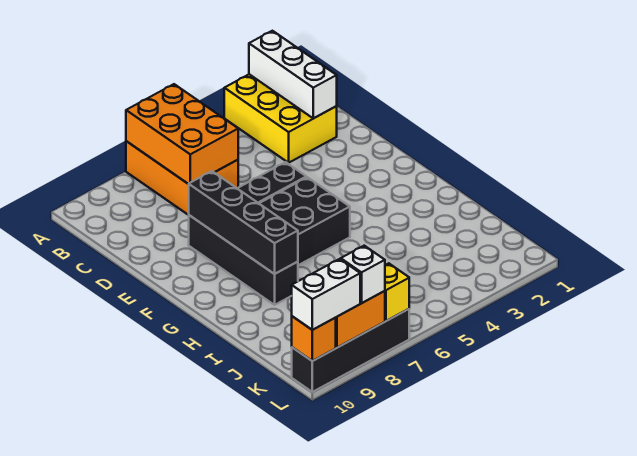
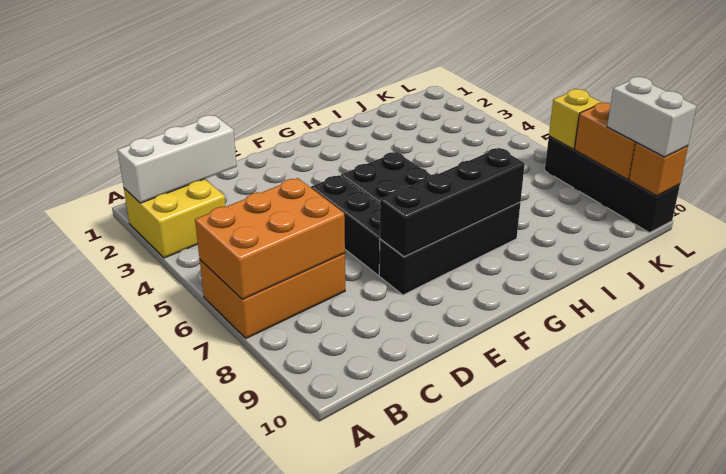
yellow 2x3 brick [224,74,337,163] -> yellow 2x2 brick [124,179,226,258]
white 1x1 brick [341,246,385,303] -> none

